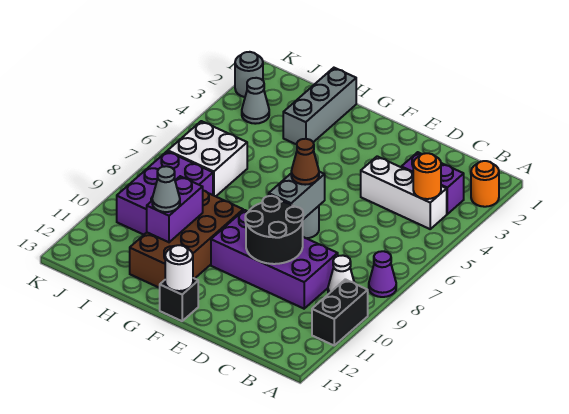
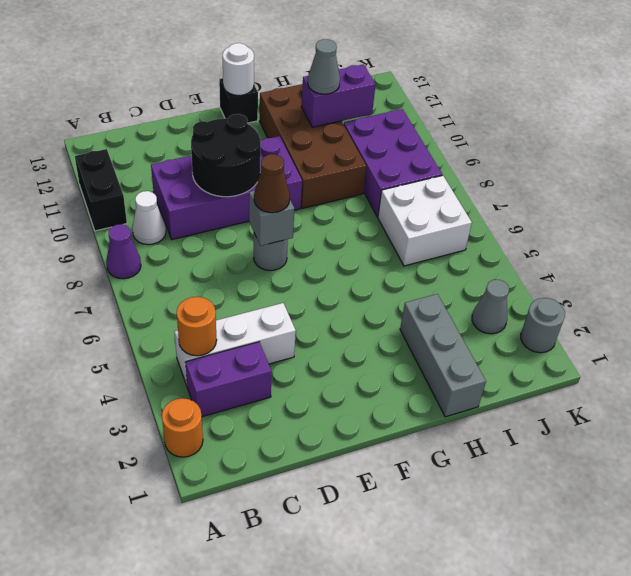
grey 1x2 brick [269,172,325,219] -> grey 1x1 brick [249,190,294,246]
purple 1x2 brick [147,176,203,242] -> purple 1x2 brick turned to [301,64,376,127]

